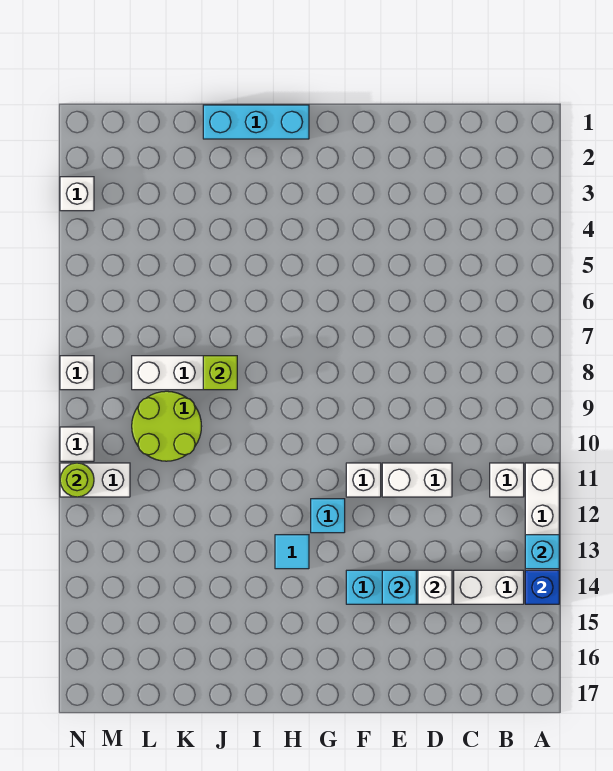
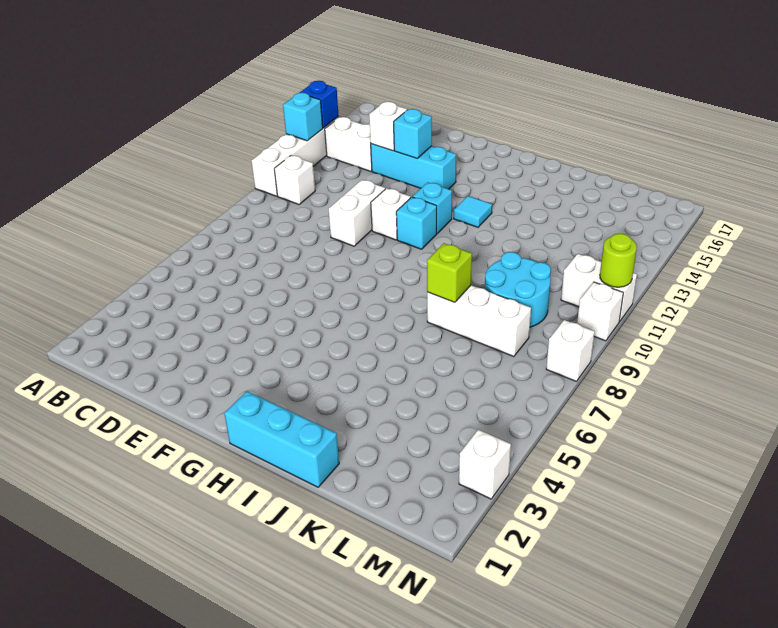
white 1x2 brick [382,463,452,497] -> white 1x2 brick turned to [329,180,385,246]
none -> cyan 1x1 brick [396,197,437,249]
lime 2x2 round brick [132,391,202,461] -> cyan 2x2 round brick [485,252,551,327]

